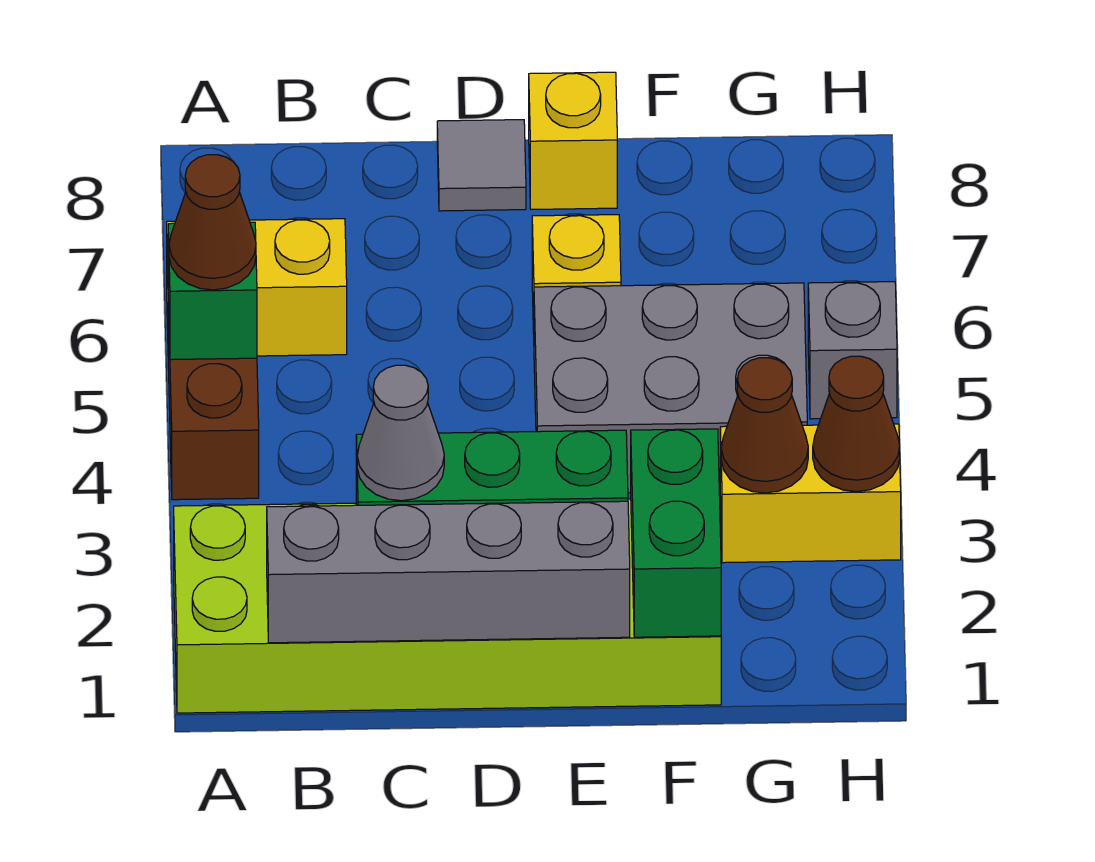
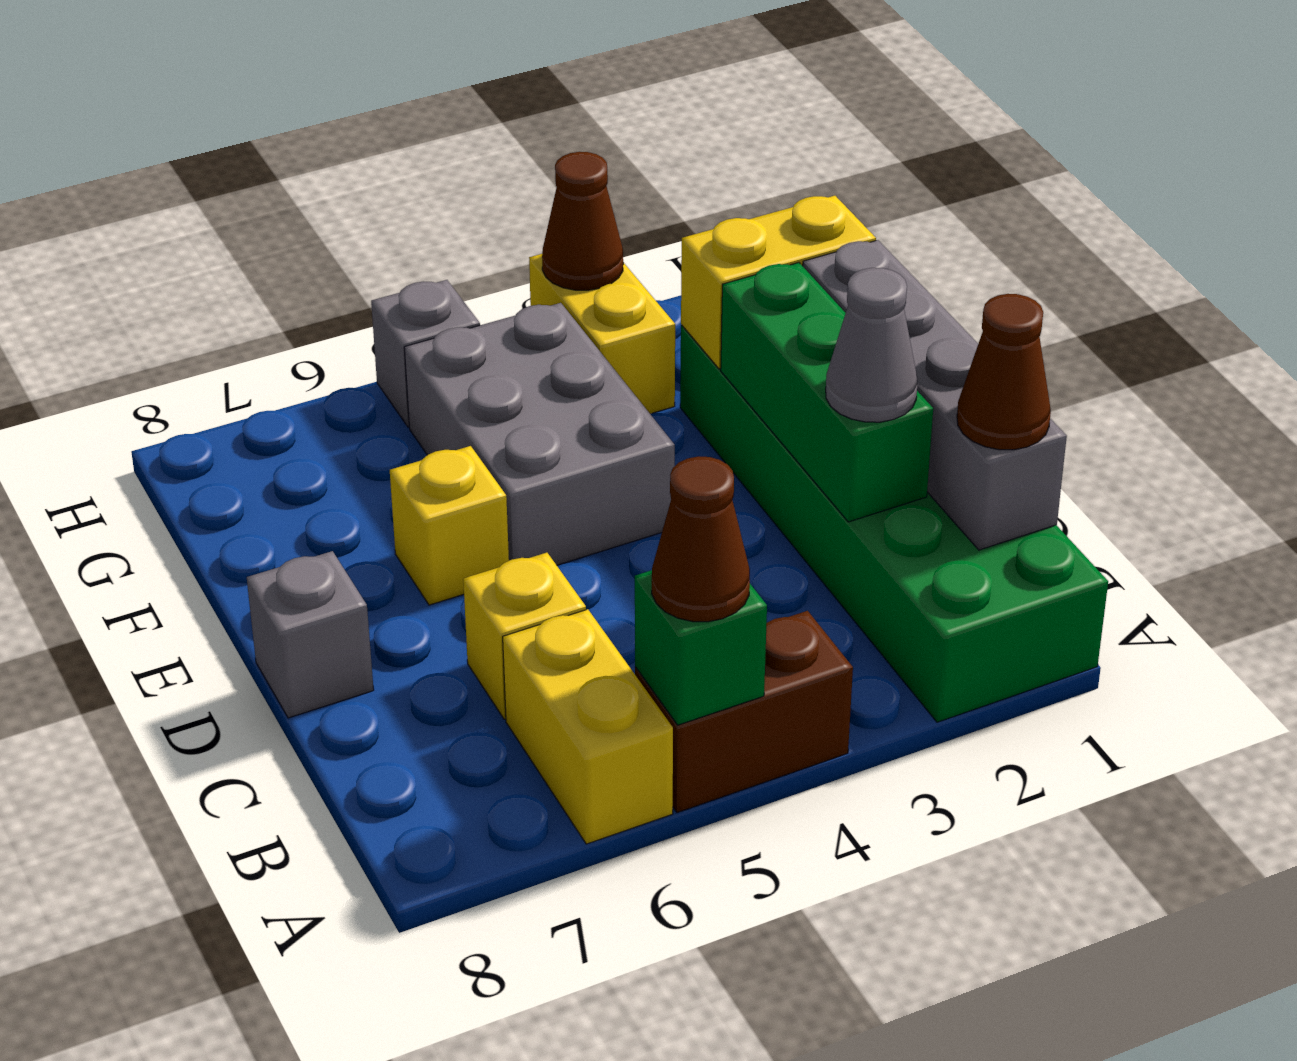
lime 2x6 brick [174,499,721,713] -> green 2x6 brick [680,325,1108,722]
grey 1x1 tile [437,120,526,211] -> grey 1x1 brick [247,551,374,718]
yellow 1x1 brick [529,72,617,209] -> yellow 1x1 brick moved to [463,553,586,719]
green 1x2 brick [631,429,721,637] -> yellow 1x2 brick [681,196,876,369]
brown 1x1 cone [721,358,808,493] -> brown 1x1 cone moved to [957,294,1051,450]

